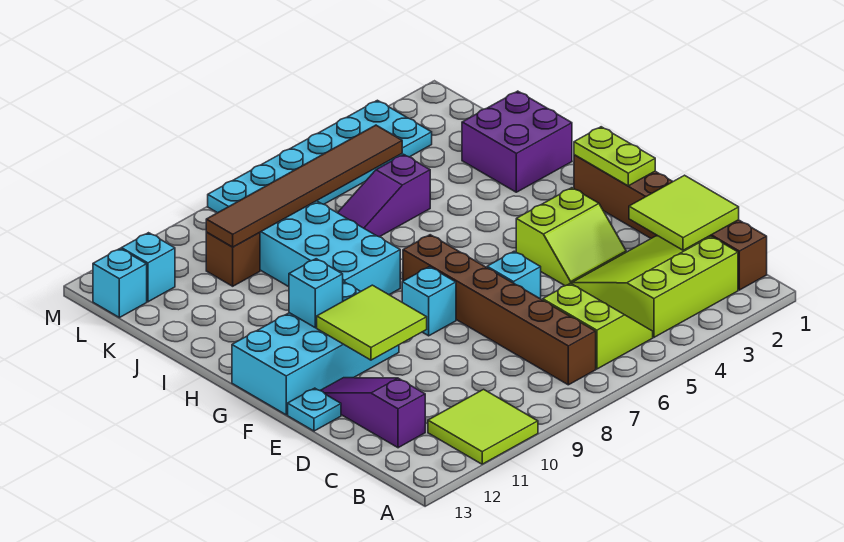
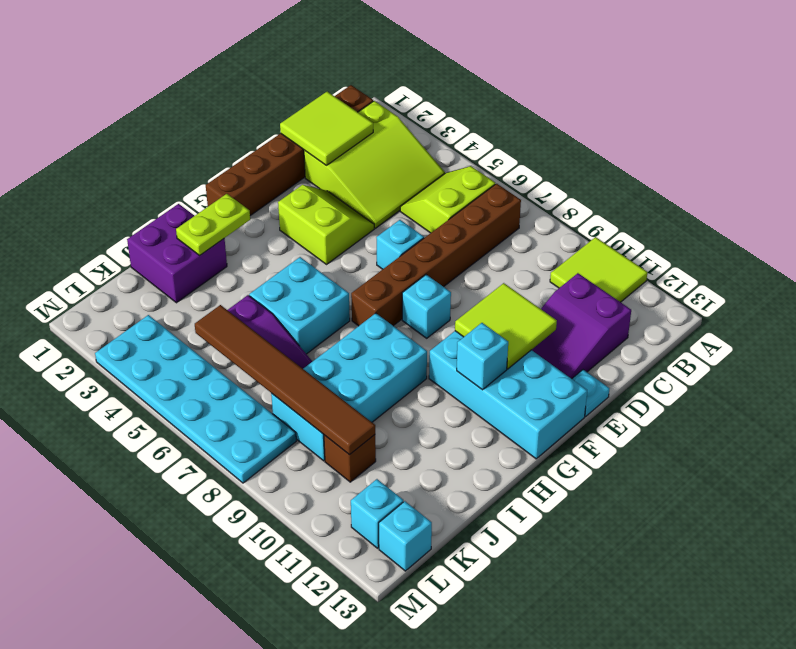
lime 3x3 slope [572,236,738,337] -> lime 3x3 slope turned to [304,101,445,228]
purple 1x3 slope [320,378,425,448] -> purple 2x3 slope [532,273,631,379]
lime 1x2 plate [574,127,655,186] -> lime 1x2 plate moved to [176,194,250,255]
none -> cyan 2x2 brick [249,257,350,354]

